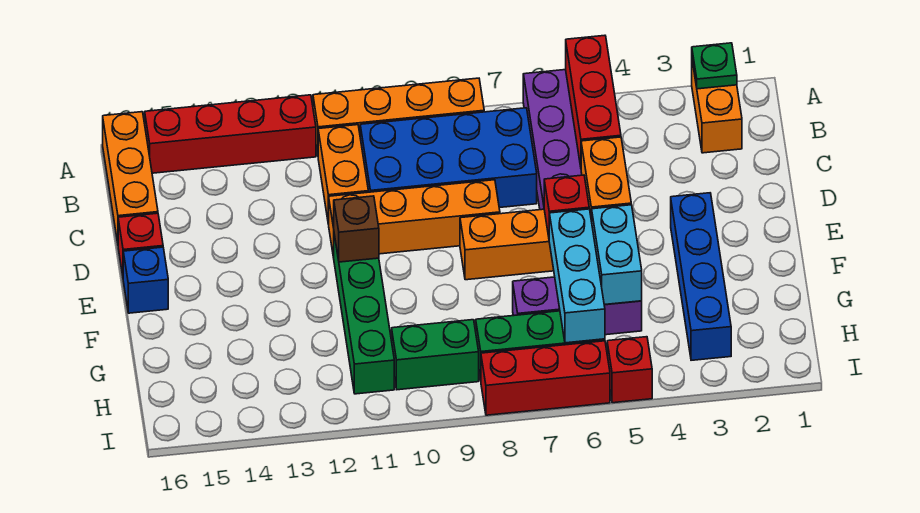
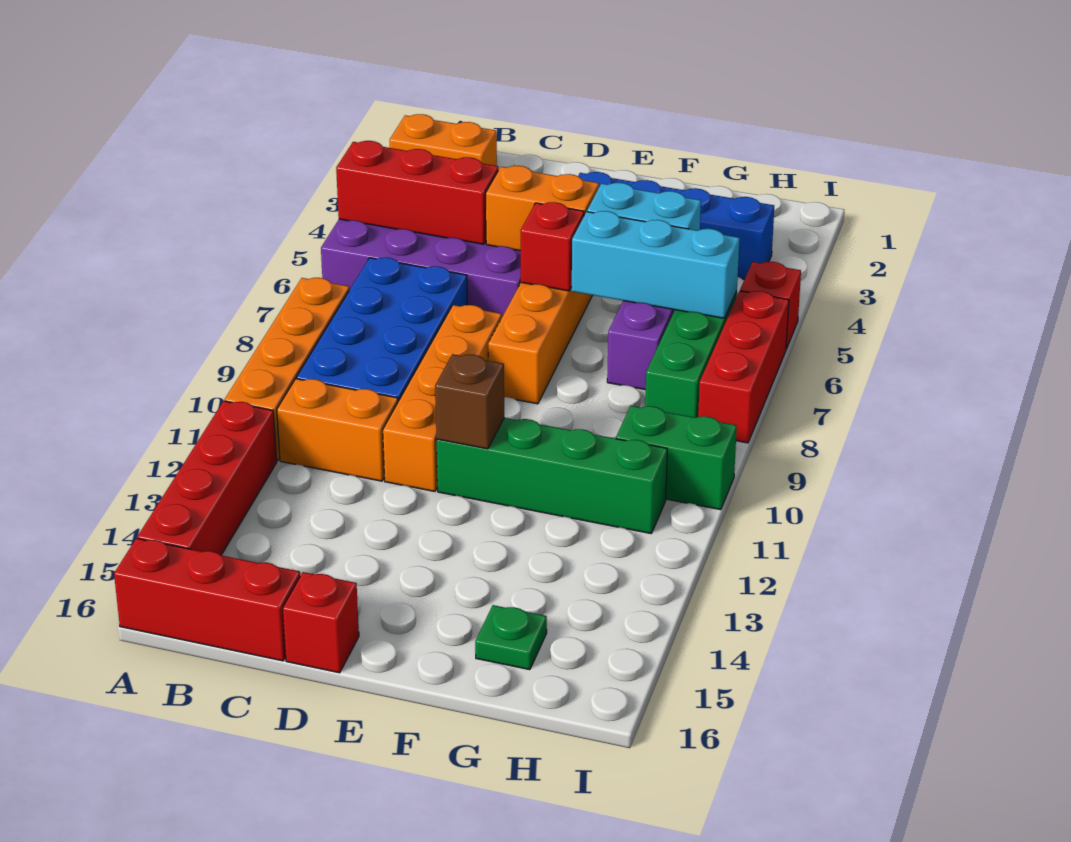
green 1x1 plate [692,43,737,89] -> green 1x1 plate moved to [475,605,547,670]
orange 1x3 brick [103,112,158,243] -> red 1x3 brick [114,538,300,661]
blue 1x1 brick [123,247,168,313] -> none
green 1x2 brick [392,320,479,390] -> green 1x2 brick turned to [616,406,737,510]

